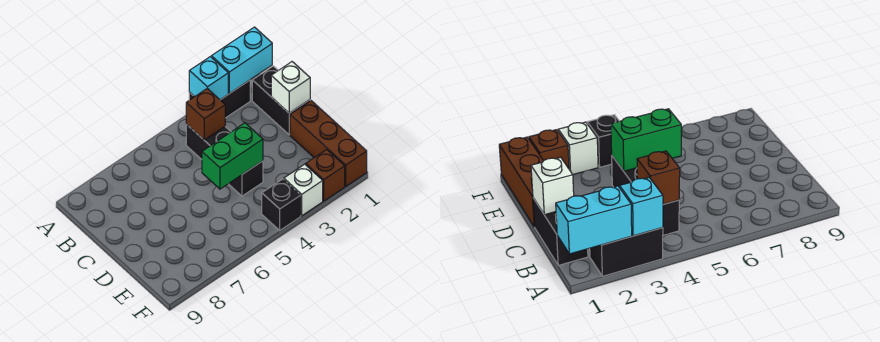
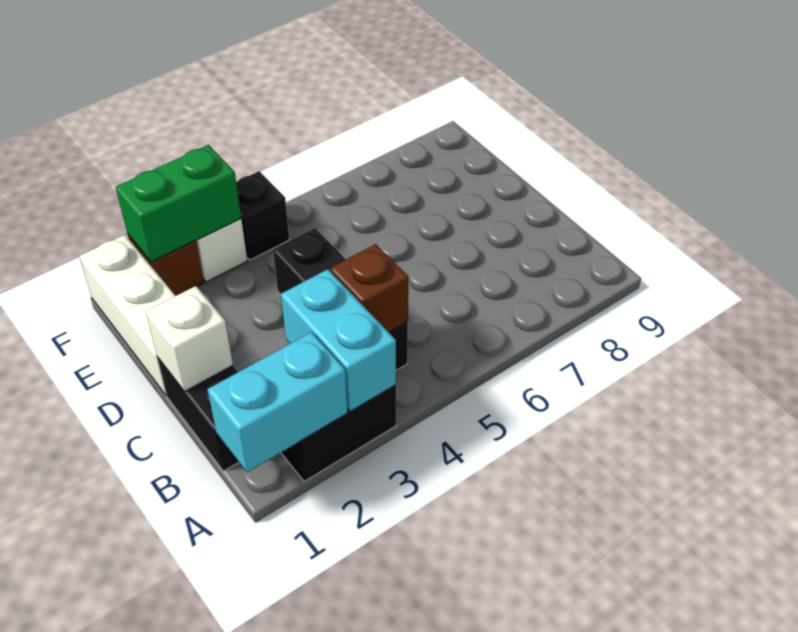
cyan 1x1 brick [189,57,228,100] -> cyan 1x2 brick [281,269,396,412]
brown 1x3 brick [290,101,367,186] -> white 1x3 brick [79,235,175,396]
green 1x2 brick [202,123,263,189] -> green 1x2 brick moved to [116,145,241,262]

